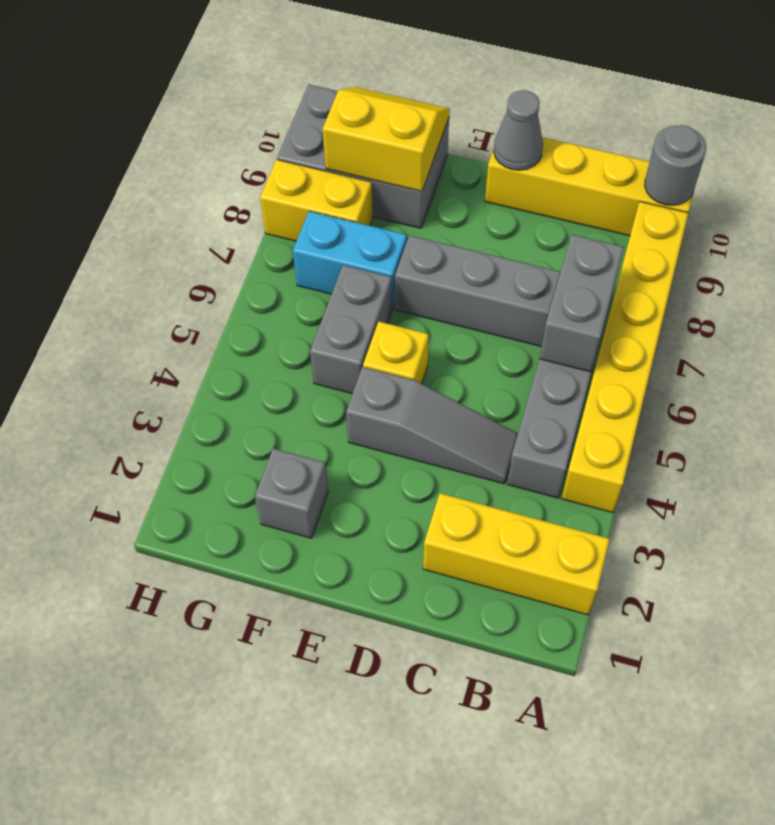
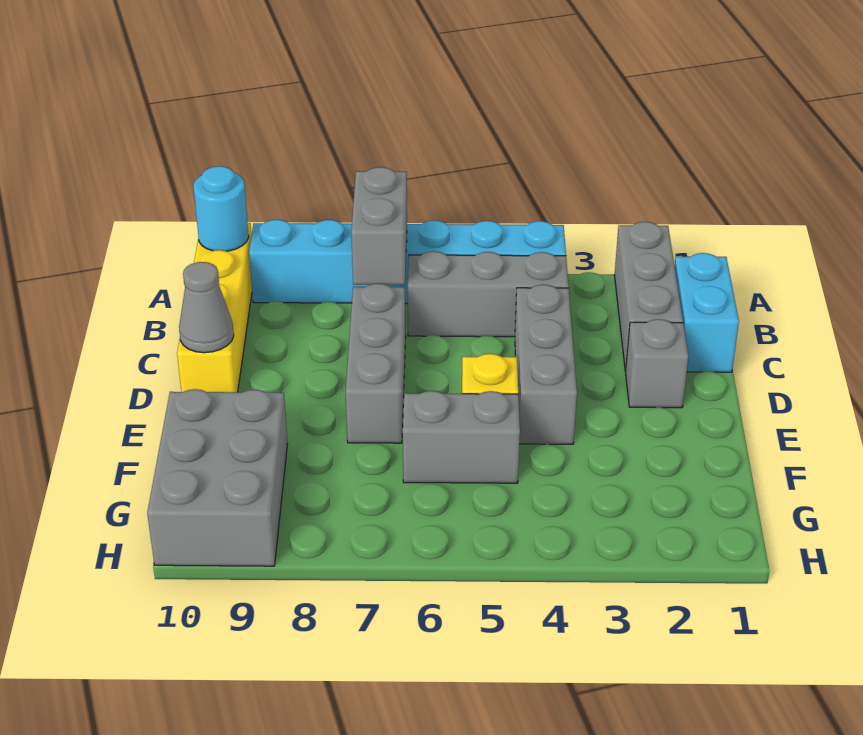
yellow 1x3 brick [423,493,610,615] -> grey 1x3 brick [614,222,683,371]
yellow 1x6 brick [561,202,688,513] -> cyan 1x6 brick [249,220,566,304]
grey 1x1 round brick [645,125,706,205] -> cyan 1x1 round brick [193,166,249,251]
grey 1x2 brick [540,235,624,372] -> grey 1x2 brick turned to [351,167,407,285]
grey 1x3 slope [346,367,518,484] -> grey 1x3 brick [515,285,577,444]
grey 1x1 brick [255,449,328,538] -> grey 1x1 brick moved to [626,319,689,408]
cyan 1x2 brick [293,211,407,309] -> cyan 1x2 brick moved to [675,253,739,372]
yellow 2x2 slope [323,87,450,191] -> none
yellow 1x2 brick [260,160,373,241] -> none

